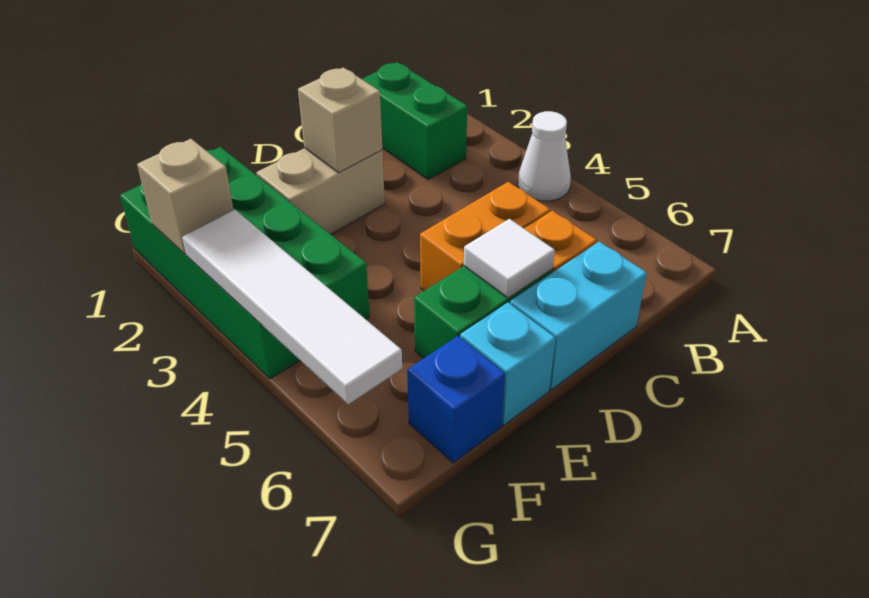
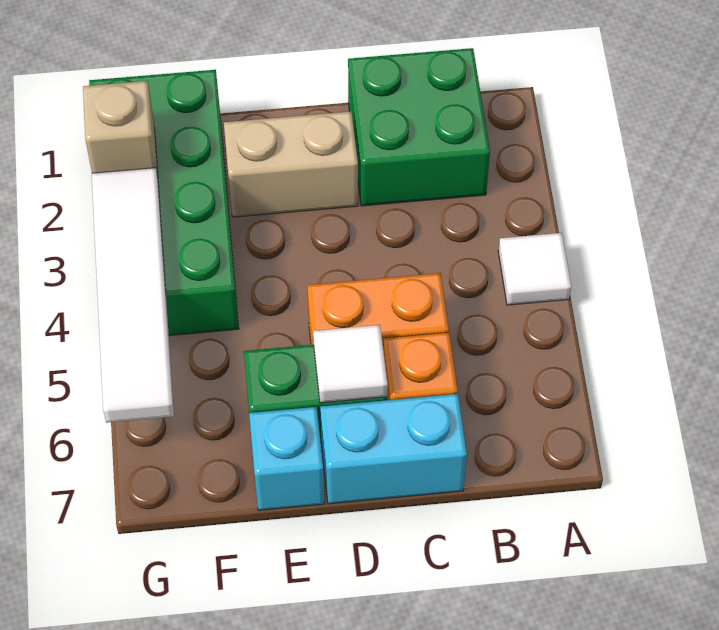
white 1x1 cone [518,111,571,201] -> white 1x1 tile [498,233,572,305]
green 1x2 brick [362,62,467,179] -> green 2x2 brick [348,48,490,206]
tan 1x1 brick [298,67,382,173] -> none
blue 1x1 brick [407,336,505,463] -> none

